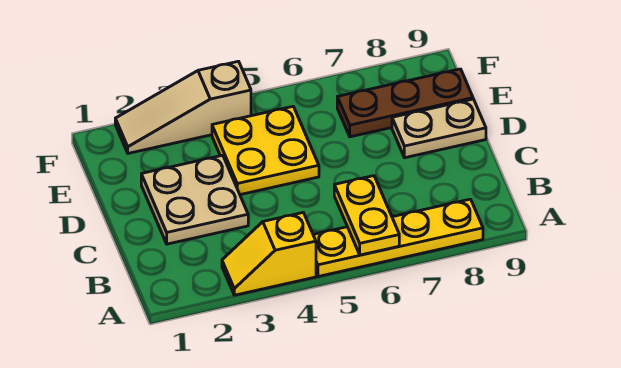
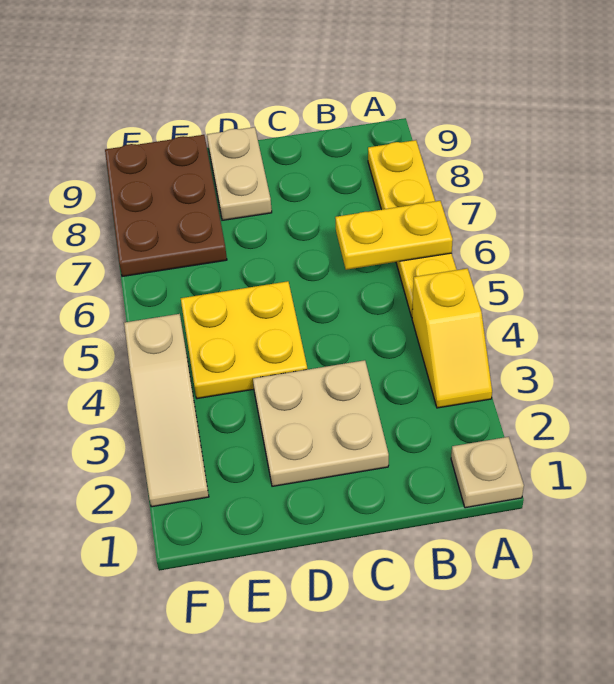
none -> tan 1x1 plate [451,437,524,508]
brown 1x3 plate [337,69,473,137] -> brown 2x3 plate [105,135,227,277]

